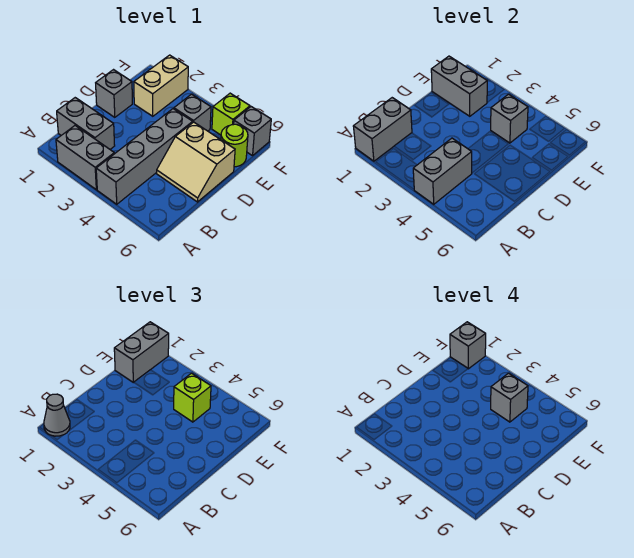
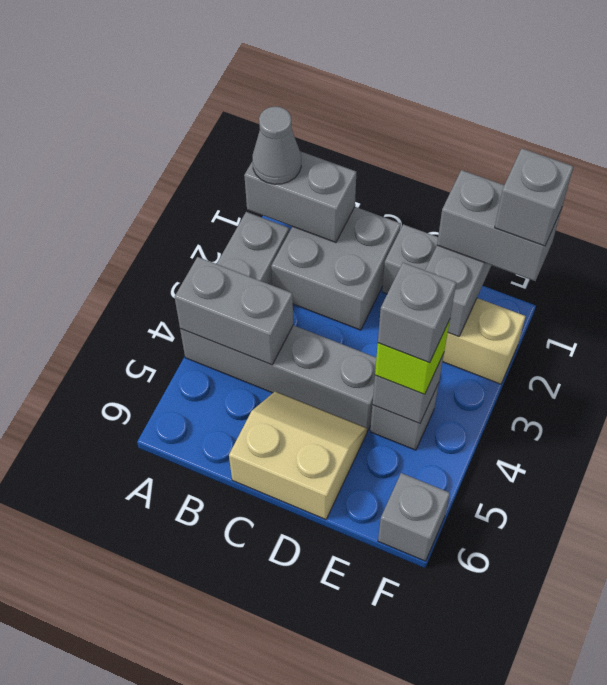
grey 1x2 brick [57,98,115,149] -> grey 2x2 brick [271,207,401,330]
tan 2x2 slope [157,122,235,202] -> tan 2x2 slope turned to [229,392,367,519]
lime 1x1 round brick [221,124,248,167] -> none
lime 1x1 brick [212,93,250,135] -> none

